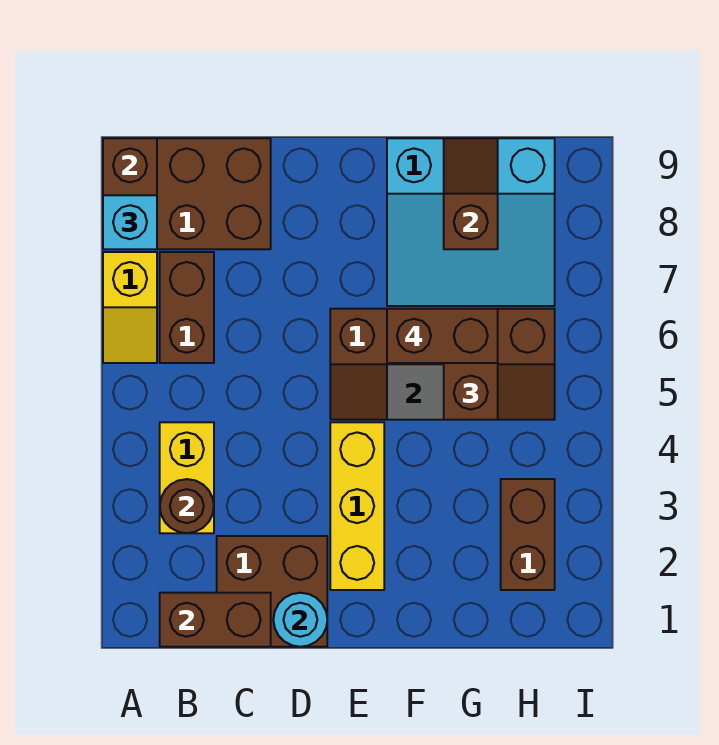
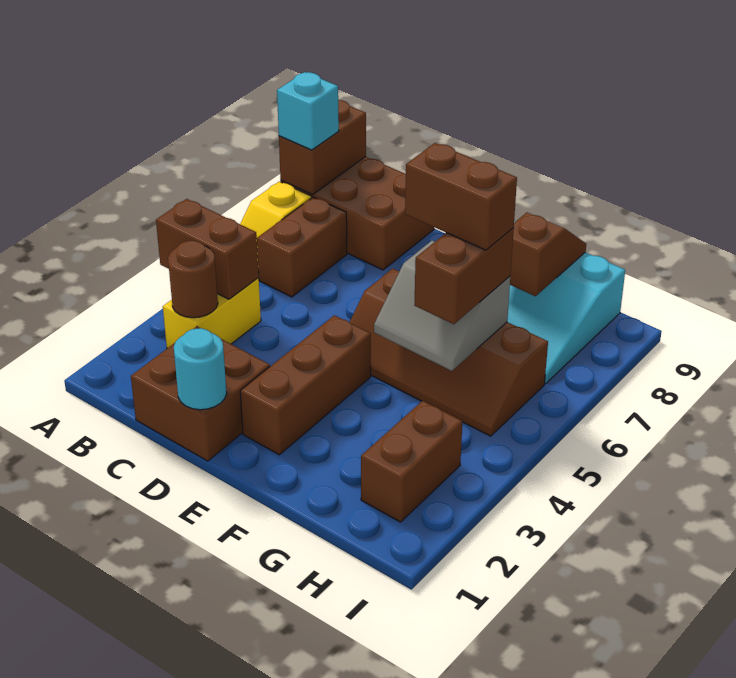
brown 1x2 brick [160,593,271,647] -> brown 1x2 brick moved to [156,199,259,299]
yellow 1x3 brick [330,422,384,590] -> brown 1x3 brick [240,315,371,455]

